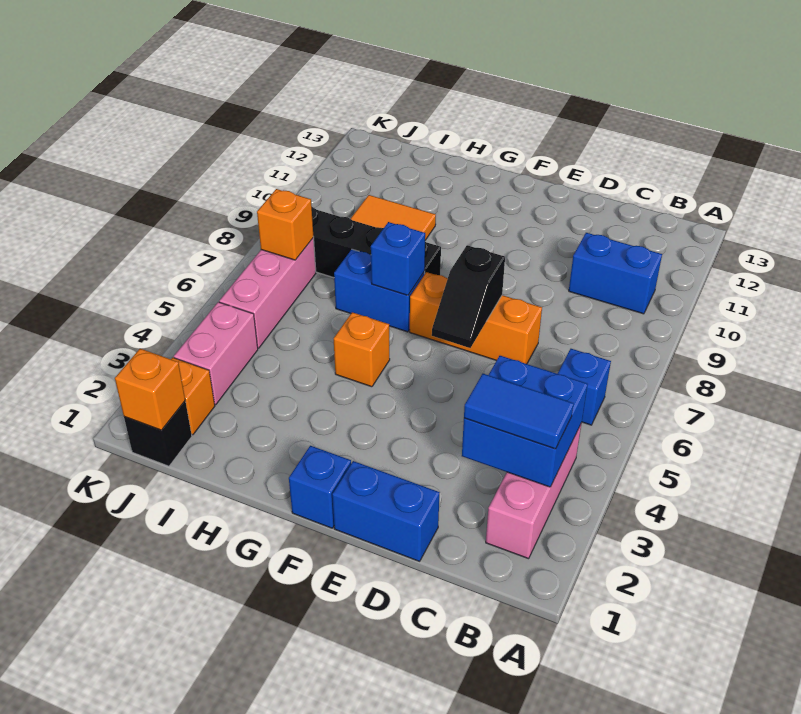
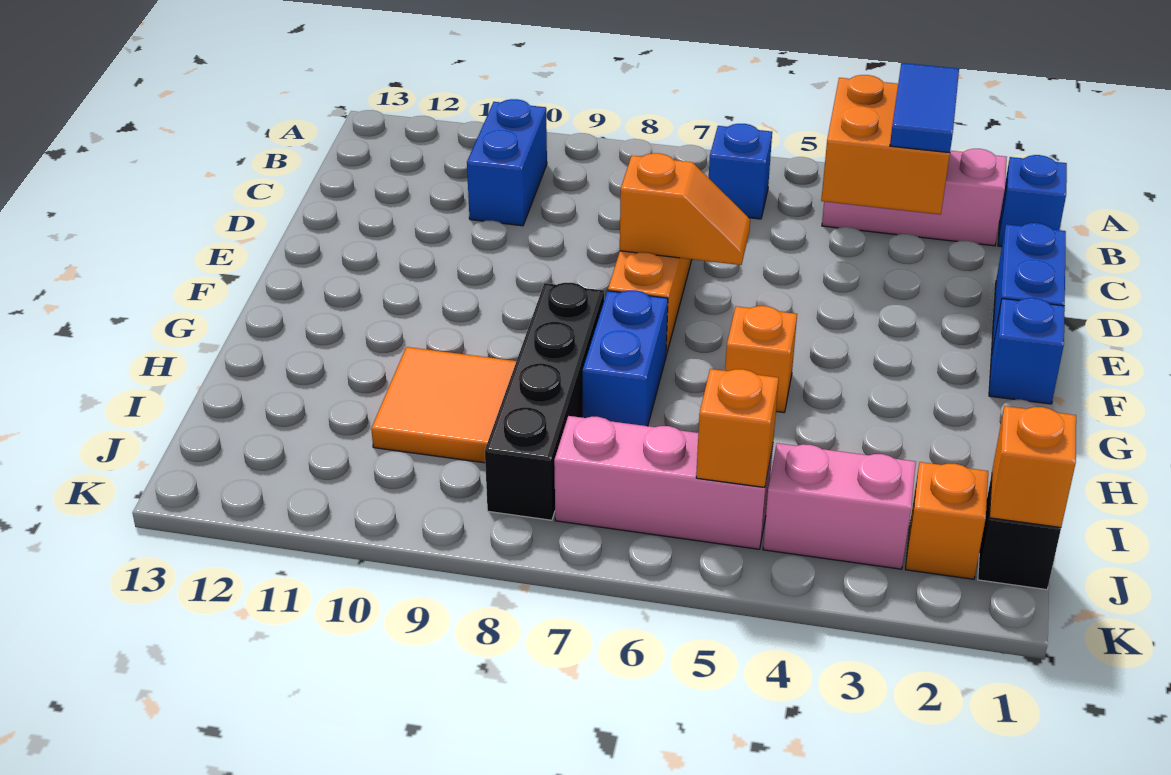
blue 2x2 brick [462,356,588,487] -> orange 2x2 brick [821,75,950,215]
black 1x2 slope [432,245,505,348] -> orange 1x2 slope [620,153,750,265]
blue 1x1 brick [371,222,425,295] -> blue 1x1 brick moved to [998,155,1067,247]
orange 1x1 brick [257,189,313,260] -> orange 1x1 brick moved to [696,369,779,487]

